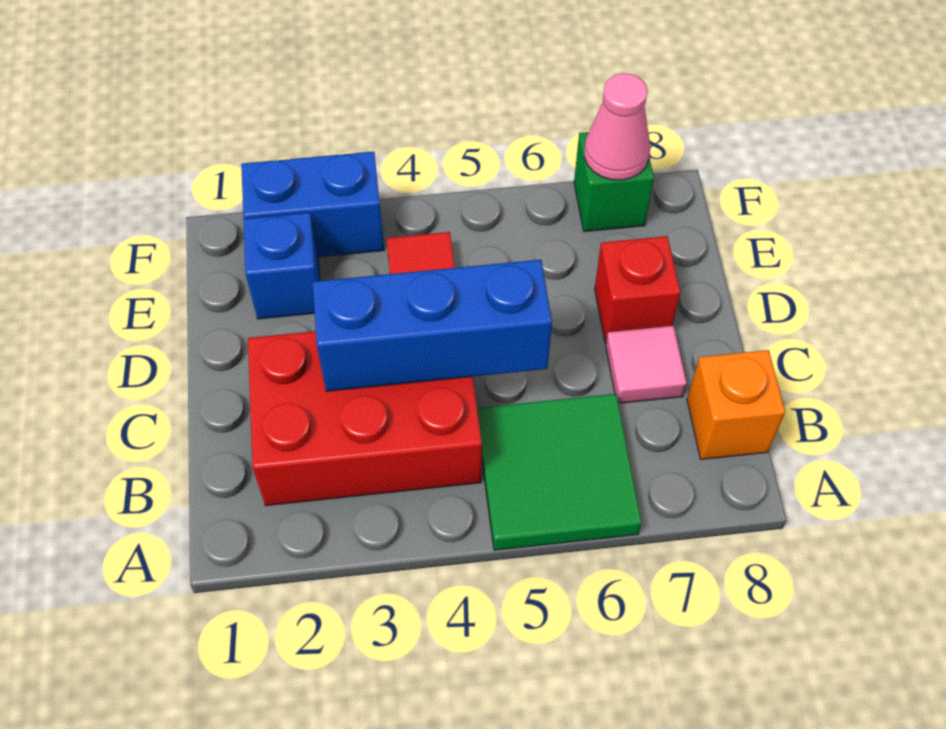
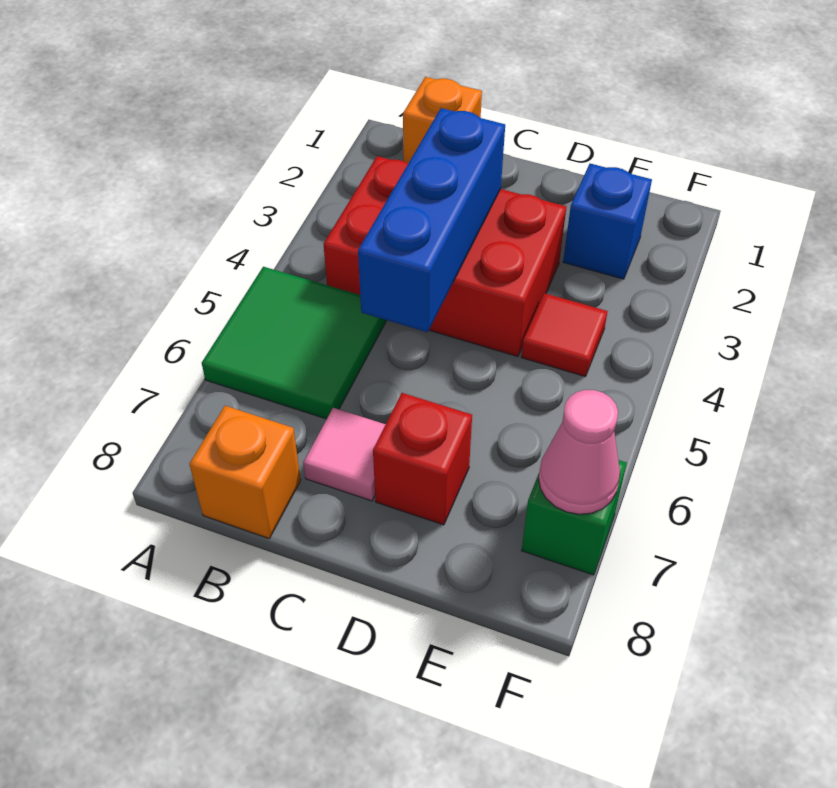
none -> orange 1x1 brick [403,77,482,163]
red 2x3 brick [248,331,482,506] -> red 2x3 brick turned to [324,156,566,357]
blue 1x2 brick [241,152,384,257] -> none

